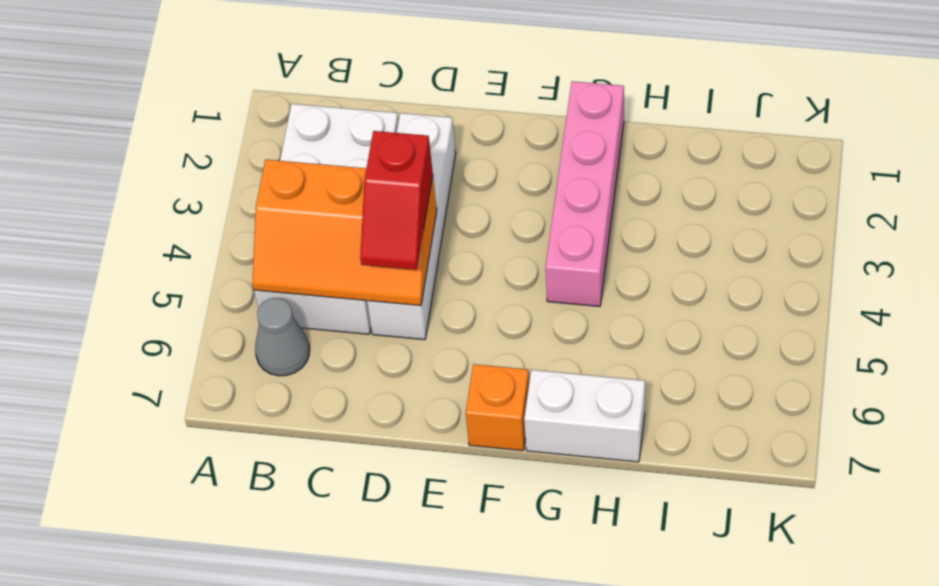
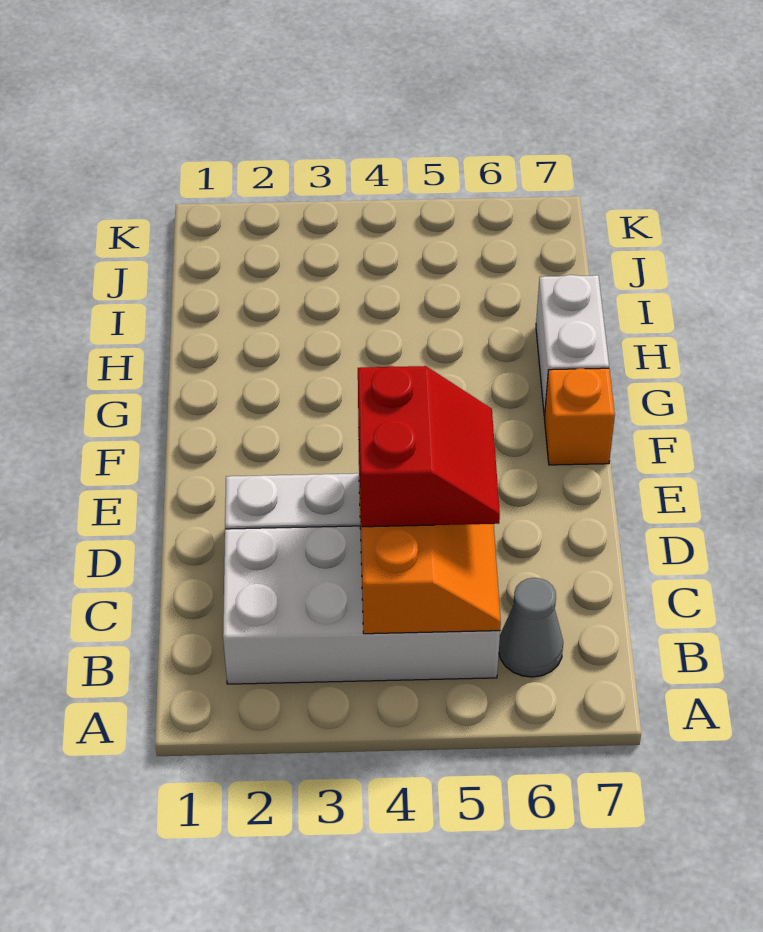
red 1x2 slope [360,131,433,270] -> red 2x2 slope [358,366,500,527]
pink 1x4 brick [546,81,624,306] -> none

